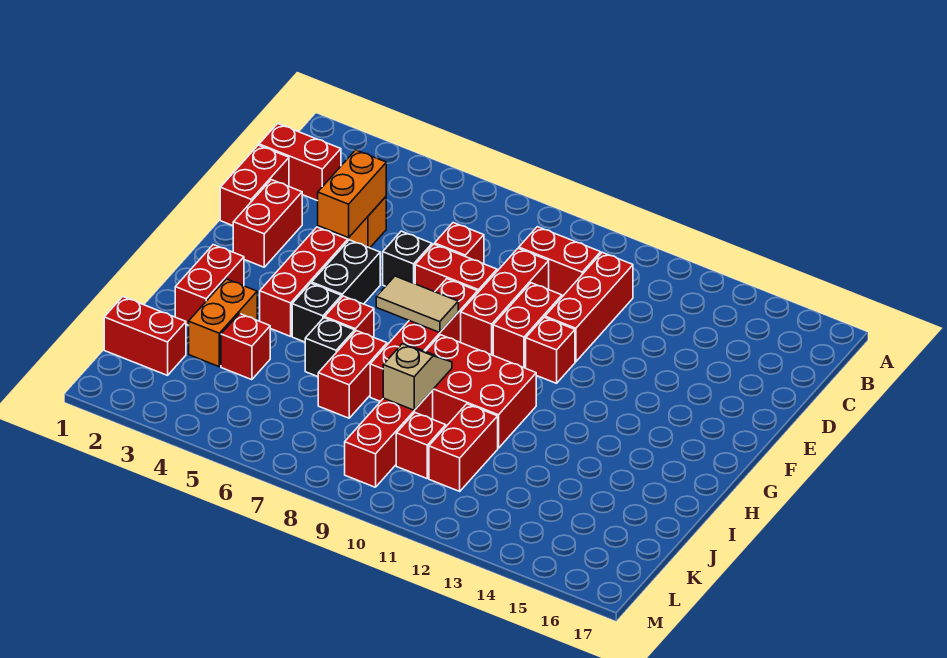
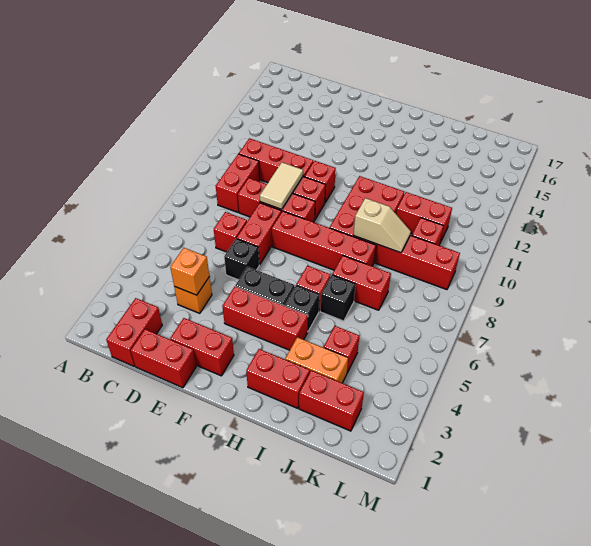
orange 1x2 brick [318,150,386,238] -> orange 1x1 brick [170,248,209,295]
tan 1x2 tile [376,276,458,333] -> tan 1x2 tile moved to [260,162,303,210]
tan 1x2 slope [383,344,452,410] -> tan 1x2 slope turned to [354,198,411,253]
red 1x2 brick [104,297,186,375] -> red 1x2 brick turned to [299,371,364,431]

